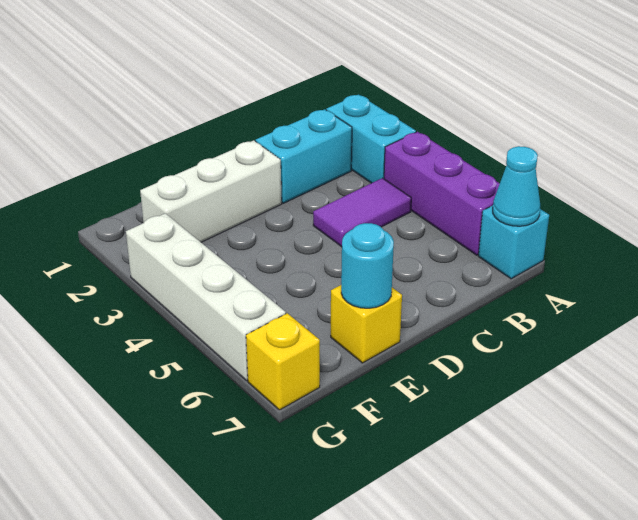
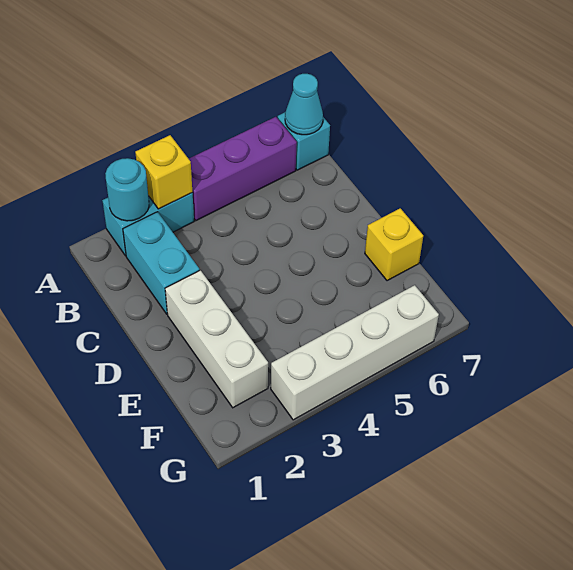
purple 1x2 tile [313,178,411,247] -> none
cyan 1x1 round brick [341,223,394,308] -> cyan 1x1 round brick moved to [105,158,149,221]
yellow 1x1 brick [246,313,320,410] -> yellow 1x1 brick moved to [135,135,192,209]

